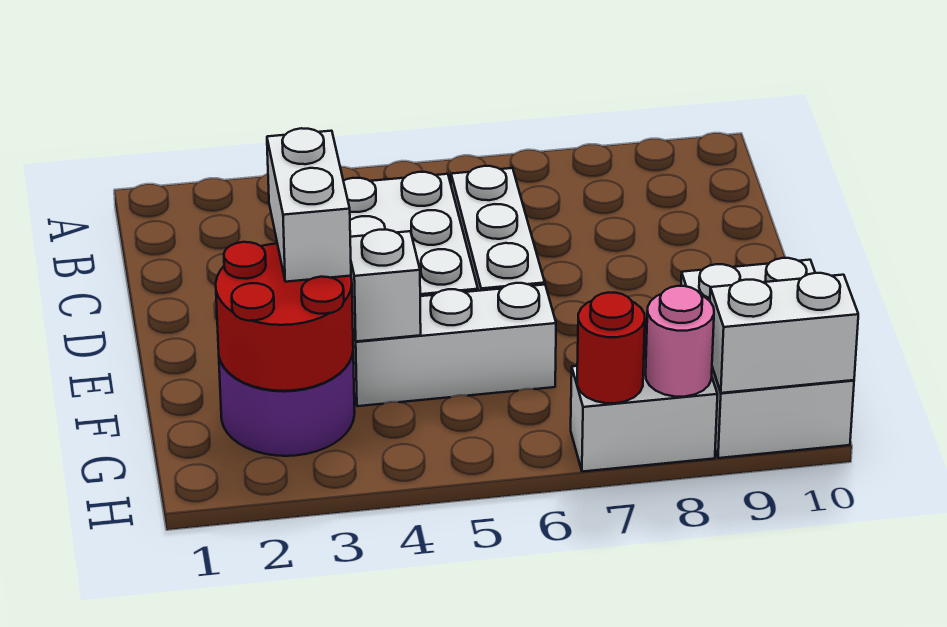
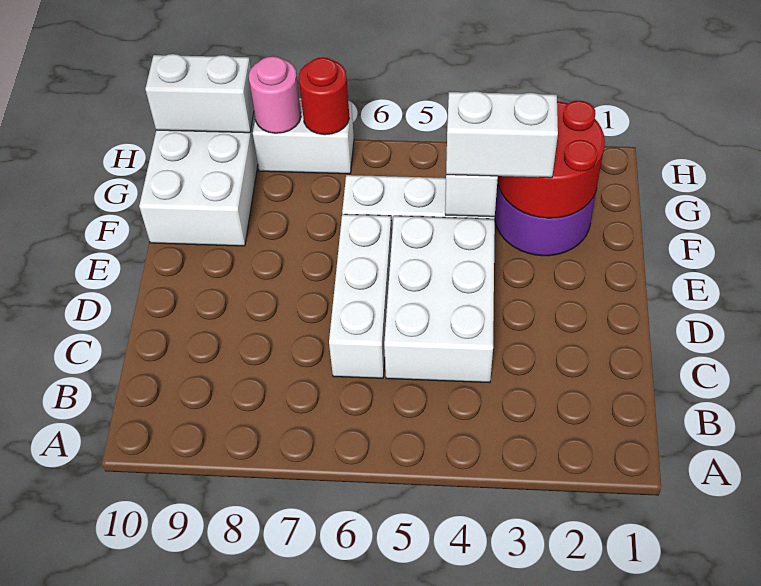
white 1x2 brick [267,128,351,282] -> white 1x2 brick turned to [446,91,558,178]

